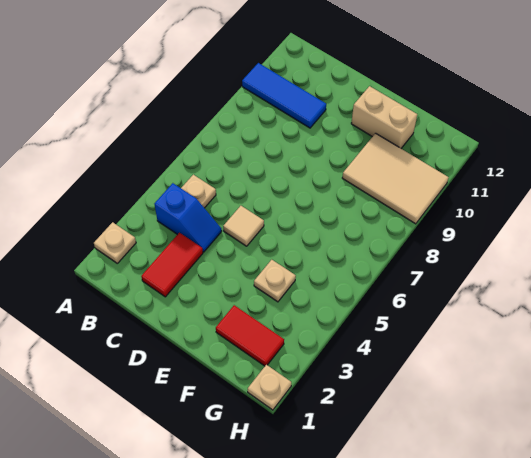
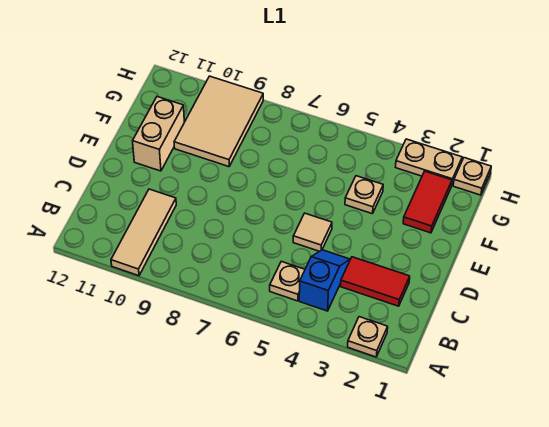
blue 1x3 tile [242,63,326,128] -> tan 1x3 tile [111,189,176,276]
none -> tan 1x2 plate [396,139,462,184]

